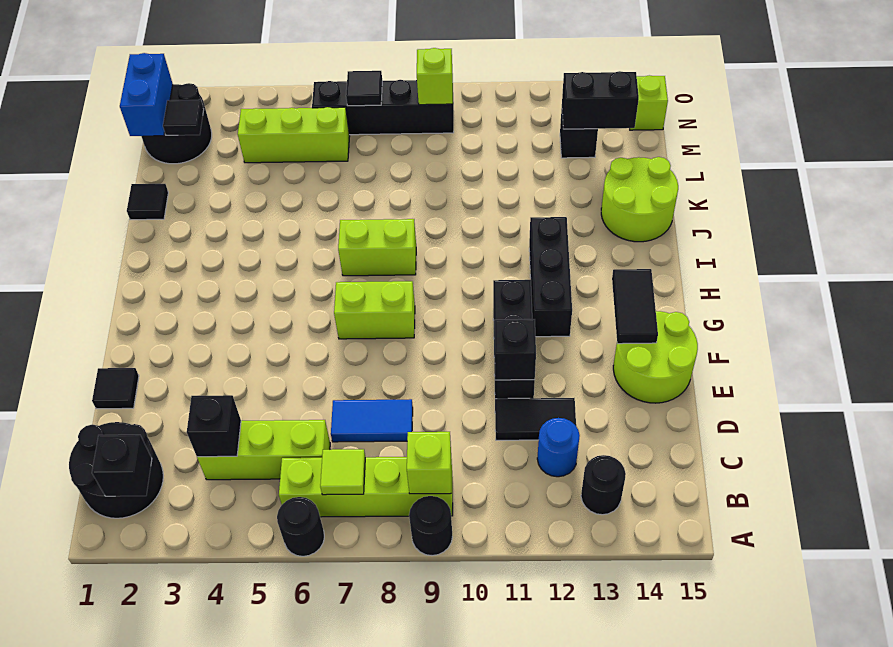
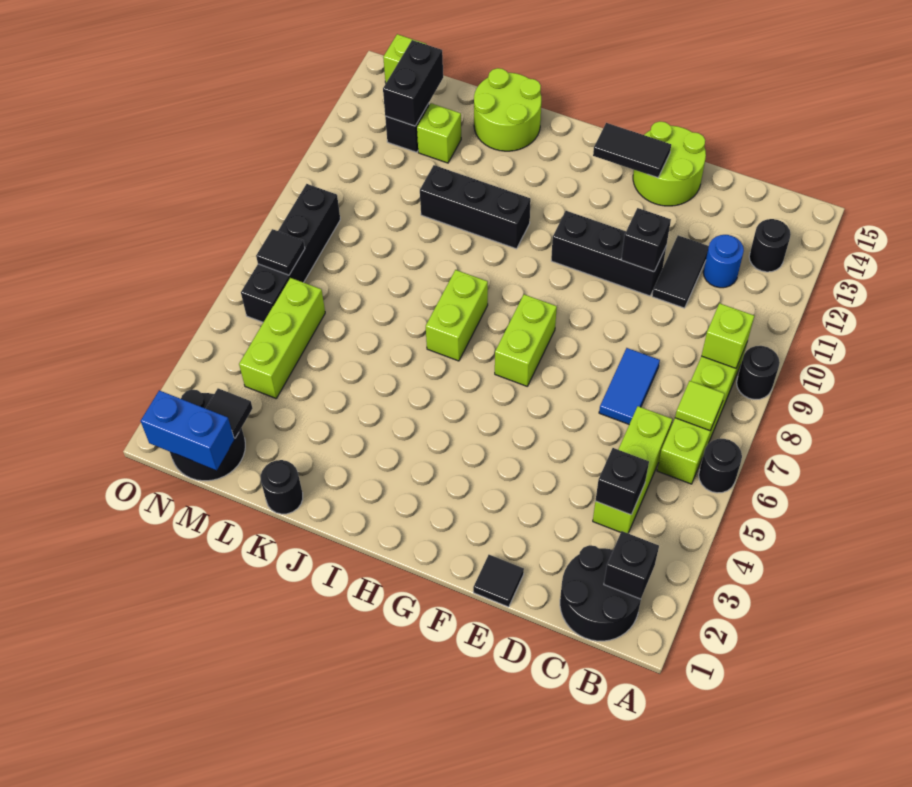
black 1x3 brick [529,217,572,337] -> black 1x3 brick moved to [420,165,531,249]
black 1x1 tile [127,184,168,220] -> black 1x1 round brick [261,460,303,514]
lime 1x1 brick [417,48,453,105] -> lime 1x1 brick moved to [417,103,461,163]

